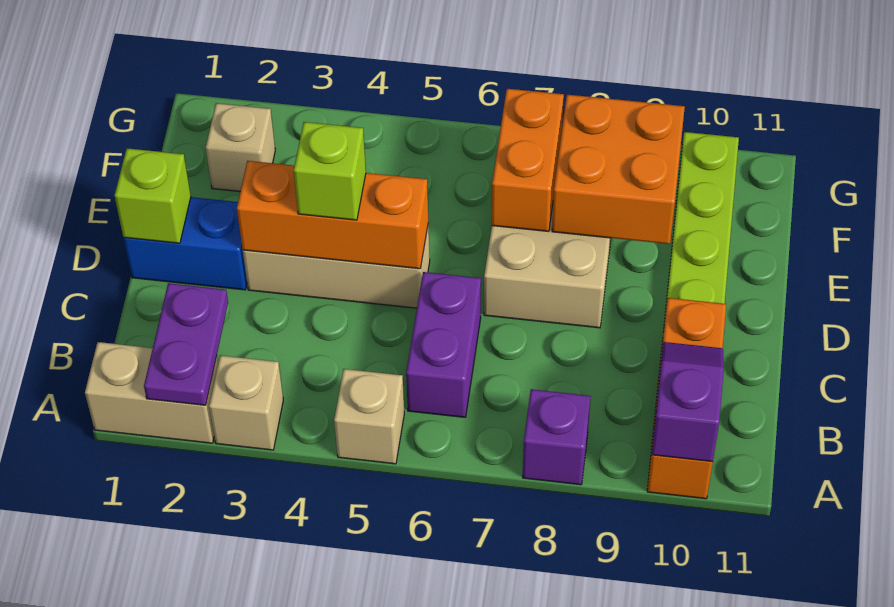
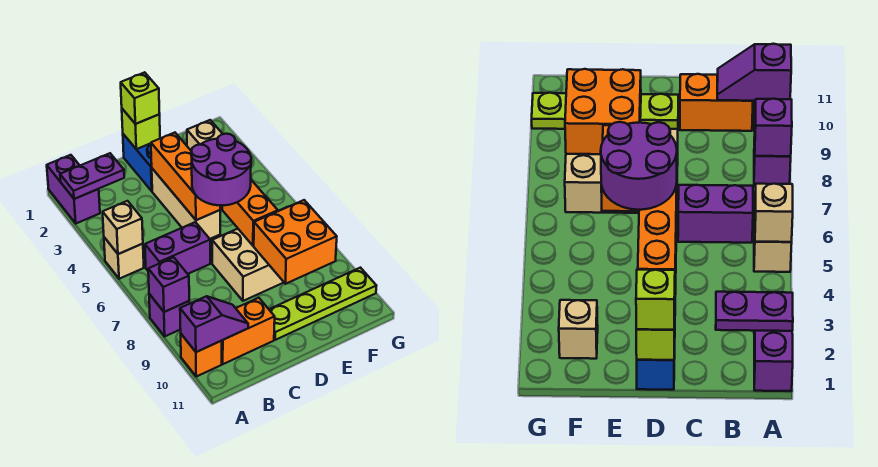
tan 1x2 brick [85,342,218,443] -> purple 1x2 brick [47,155,100,223]
tan 1x1 brick [209,355,283,450] -> tan 1x1 brick moved to [103,201,143,254]
none -> purple 1x1 brick [148,257,189,312]
lime 1x1 brick [294,122,366,220] -> lime 1x1 brick moved to [121,72,160,124]
none -> purple 2x2 round brick [191,134,251,205]
orange 1x2 brick [492,89,564,232] -> orange 1x2 brick turned to [222,180,278,246]

